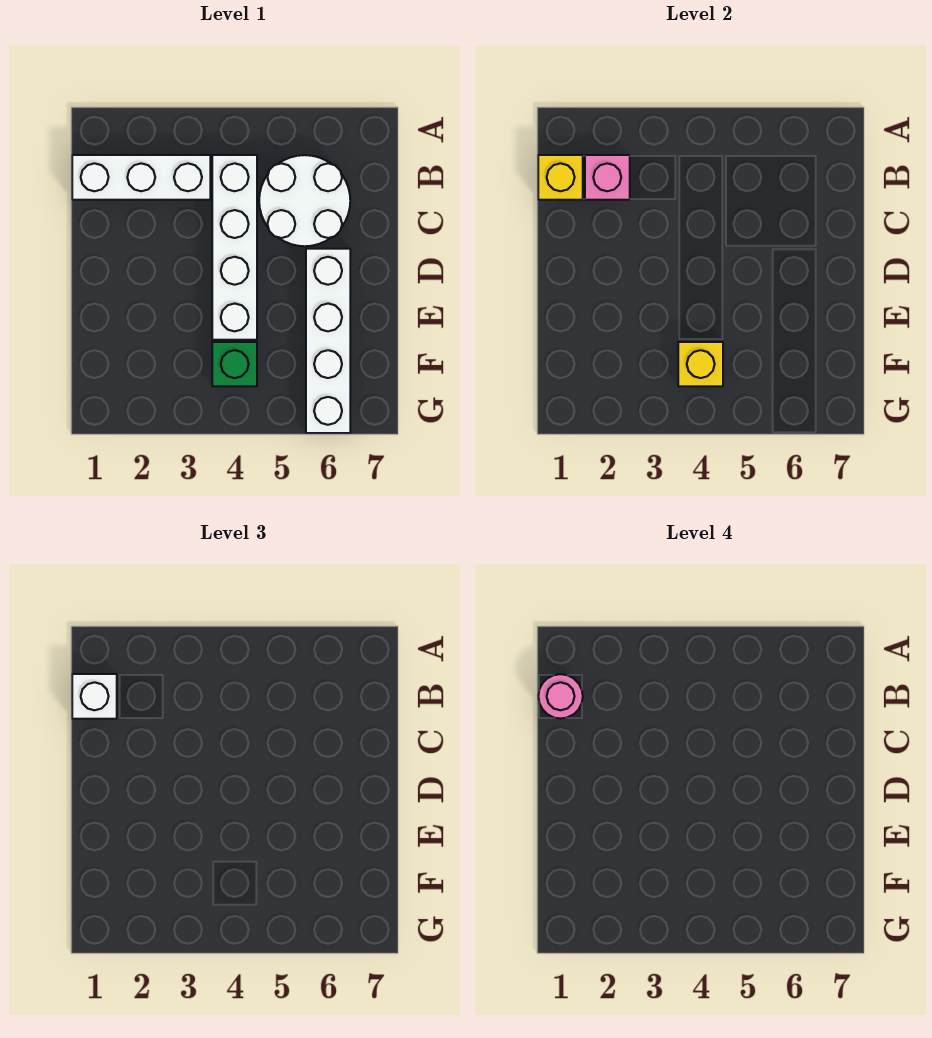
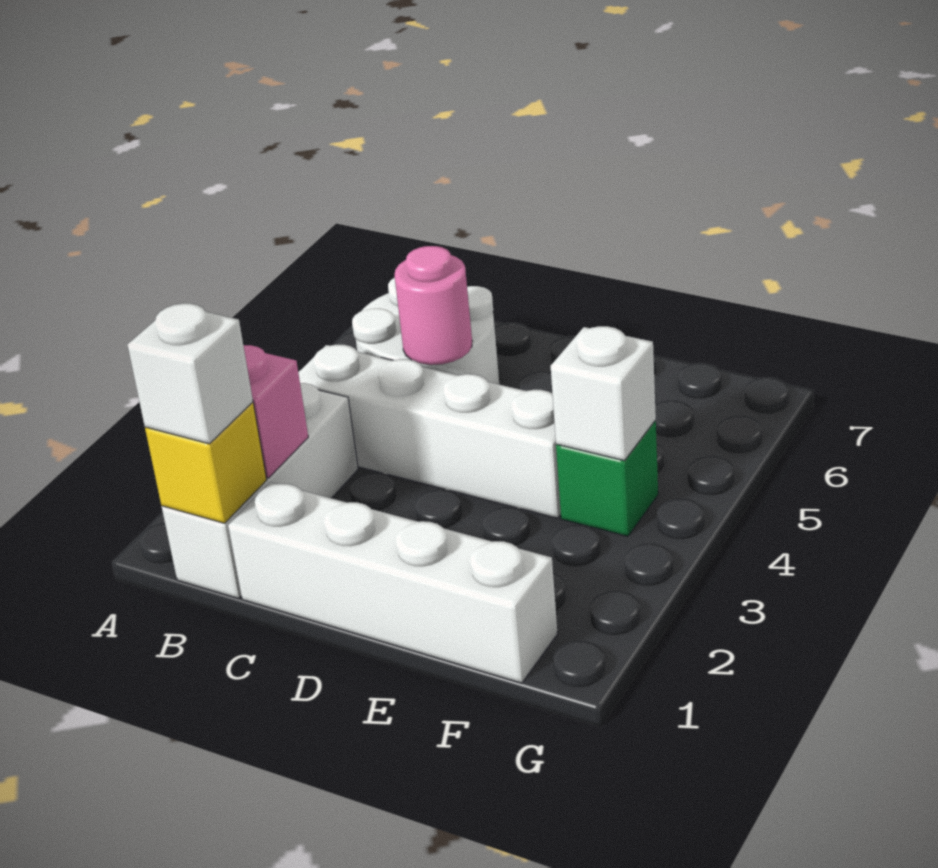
pink 1x1 round brick [538,674,583,719] -> pink 1x1 round brick moved to [395,246,472,365]
white 1x4 brick [306,249,350,433] -> white 1x4 brick moved to [228,482,558,683]
yellow 1x1 brick [678,342,723,386] -> white 1x1 brick [551,326,656,461]

